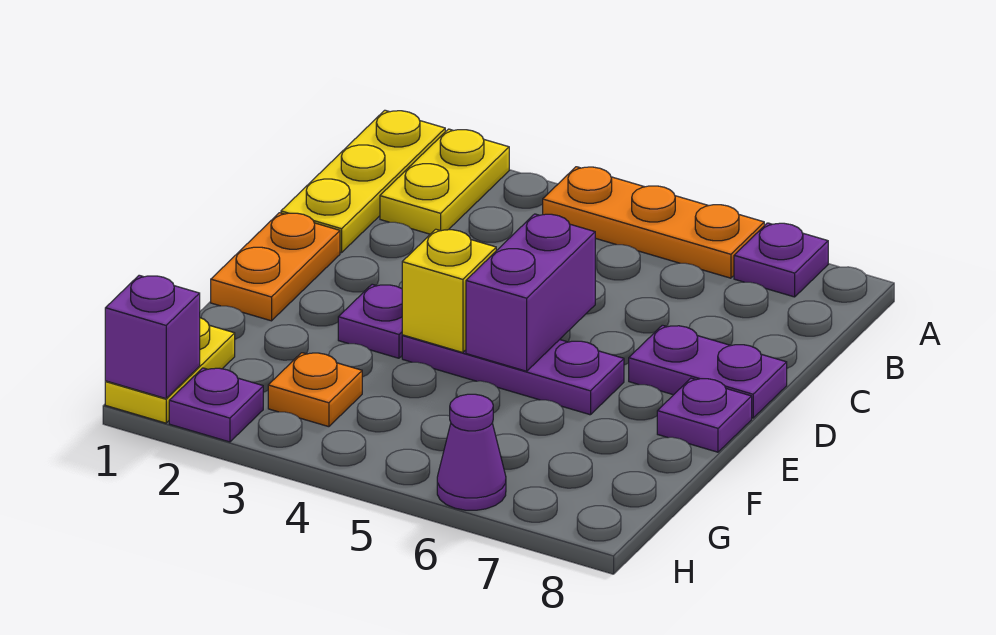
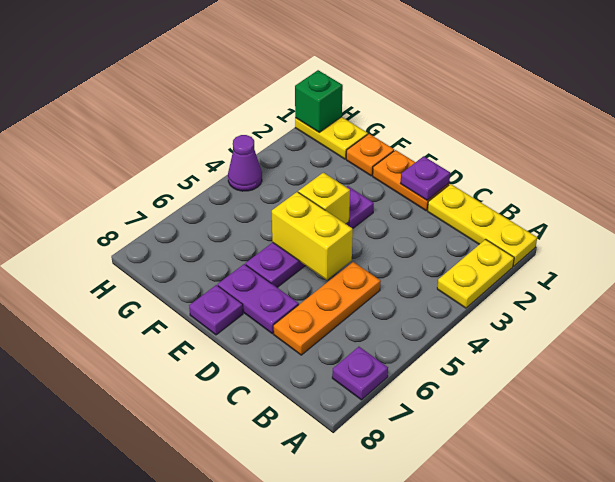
yellow 1x2 plate [380,129,509,234] -> yellow 1x2 plate turned to [437,239,514,308]
orange 1x3 plate [543,167,764,278] -> orange 1x3 plate moved to [274,262,381,355]
purple 1x2 brick [466,214,595,371] -> yellow 1x2 brick [272,192,353,280]
purple 1x2 plate [629,325,787,418] -> purple 1x2 plate turned to [218,264,299,334]
orange 1x1 plate [268,353,362,427] -> orange 1x1 plate moved to [346,134,394,176]
purple 1x1 brick [105,275,200,398] -> green 1x1 brick [295,70,343,132]
purple 1x1 plate [169,368,263,442] -> purple 1x1 plate moved to [400,156,450,200]
purple 1x1 cone [437,394,506,510] -> purple 1x1 cone moved to [228,135,262,191]

